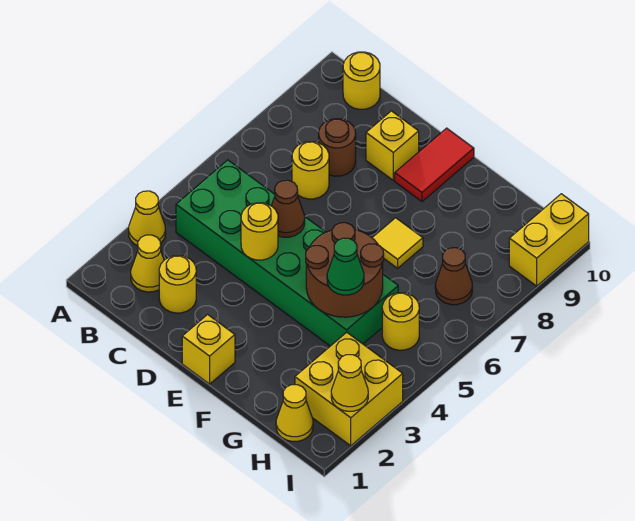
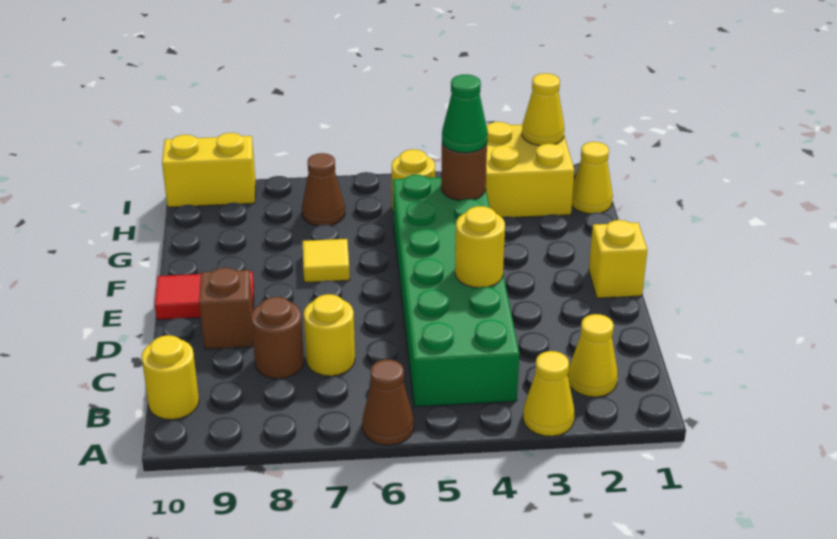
yellow 1x1 round brick [159,256,196,313] -> none
brown 1x1 cone [271,180,305,237] -> brown 1x1 cone moved to [362,359,414,445]
yellow 1x1 brick [366,111,419,180] -> brown 1x1 brick [199,268,253,349]
brown 2x2 round brick [306,223,384,317] -> brown 1x1 round brick [441,143,487,201]

